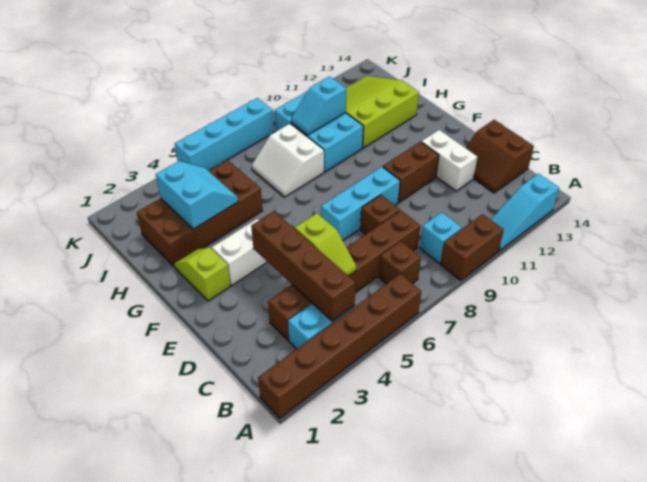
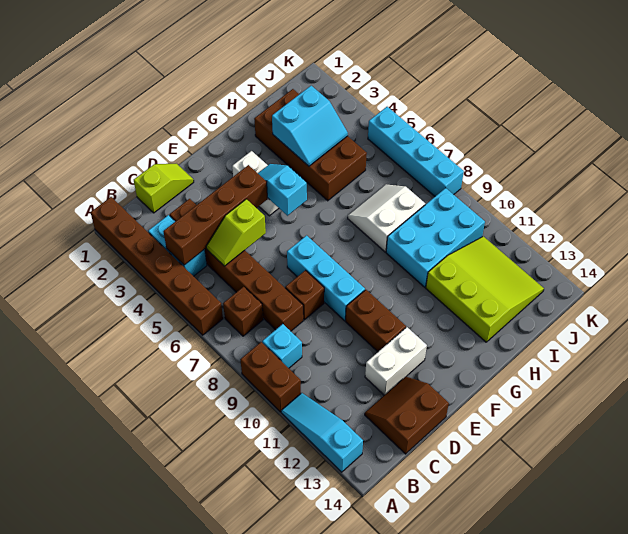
lime 1x2 slope [174,248,230,301] -> lime 1x2 slope moved to [134,164,194,213]
cyan 1x2 slope [291,76,346,135] -> cyan 1x2 slope moved to [258,164,307,216]

